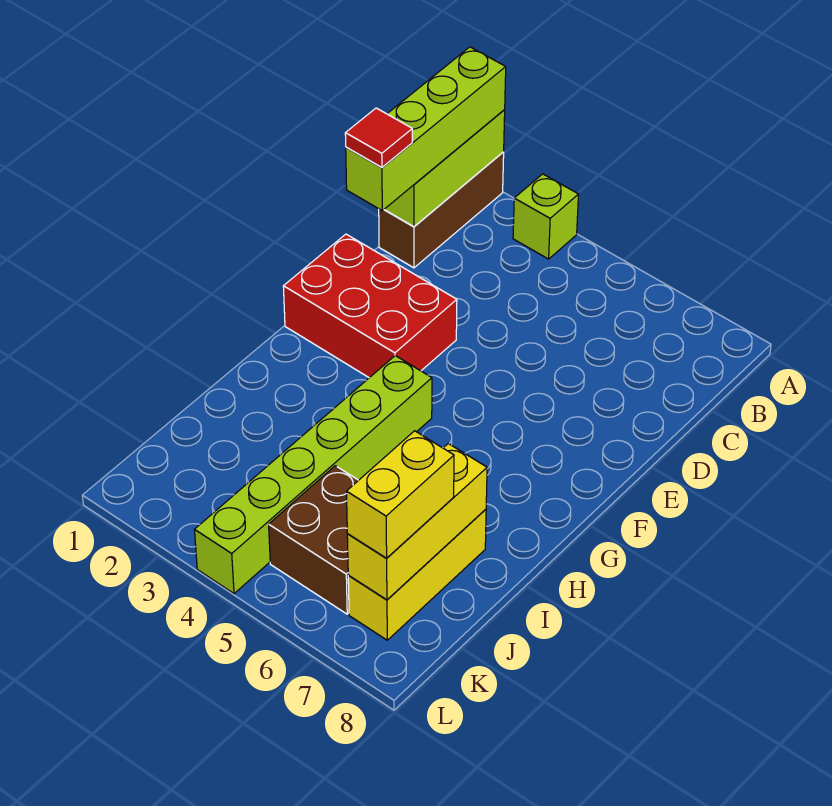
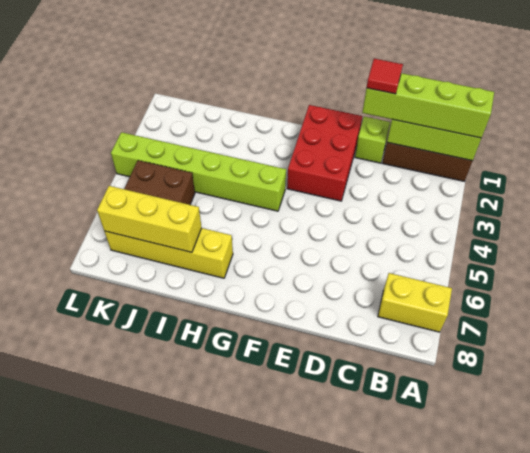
lime 1x1 brick [513,174,579,259] -> lime 1x1 brick moved to [355,116,390,163]
yellow 1x3 brick [348,509,486,640] -> yellow 1x4 brick [104,228,233,278]
yellow 1x2 brick [346,431,454,558] -> yellow 1x2 brick moved to [378,273,452,332]

